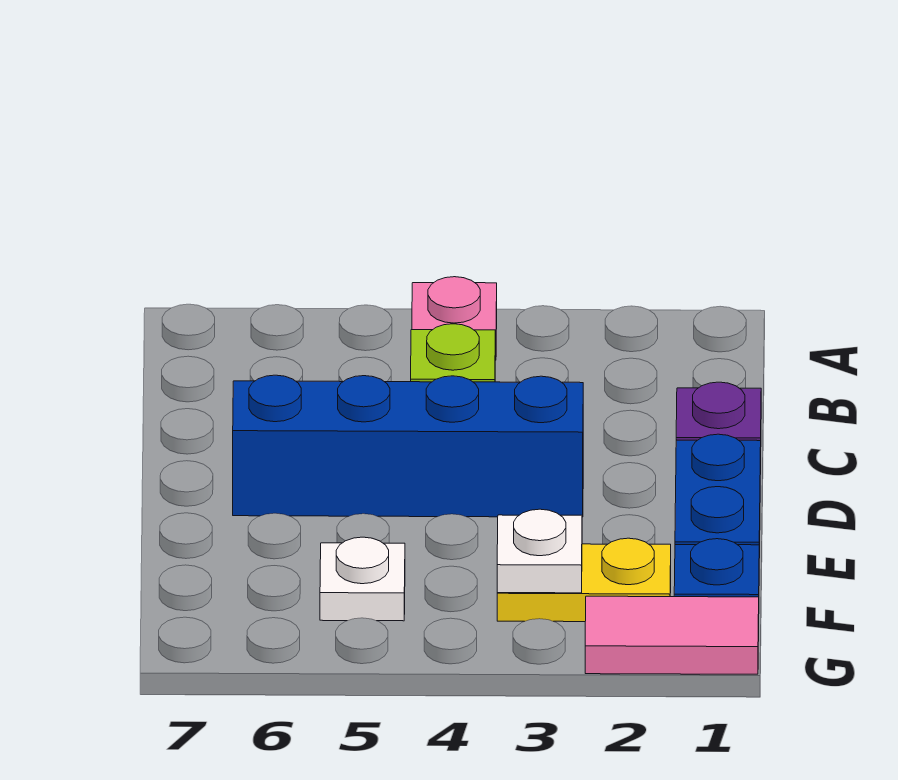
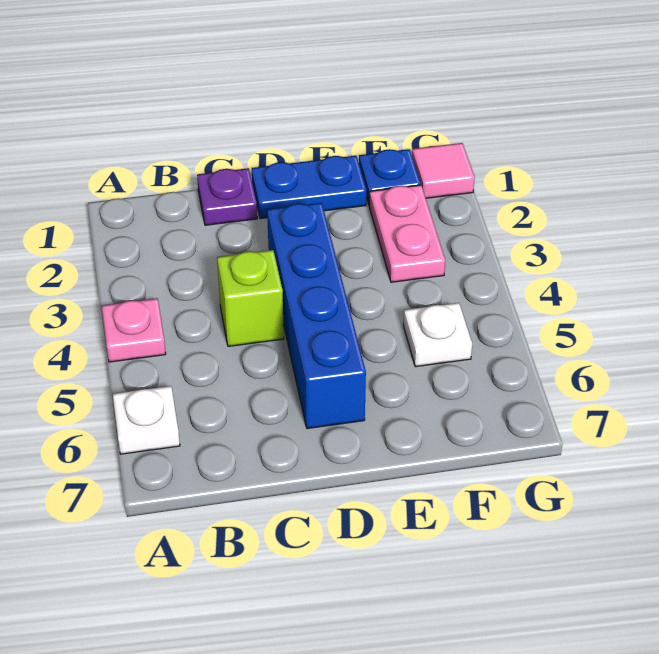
yellow 1x2 plate [497,538,671,622] -> pink 1x2 plate [369,185,445,282]
white 1x1 plate [497,509,582,593] -> white 1x1 plate moved to [113,386,180,454]
pink 1x2 tile [585,596,759,674] -> pink 1x1 tile [412,143,475,198]

